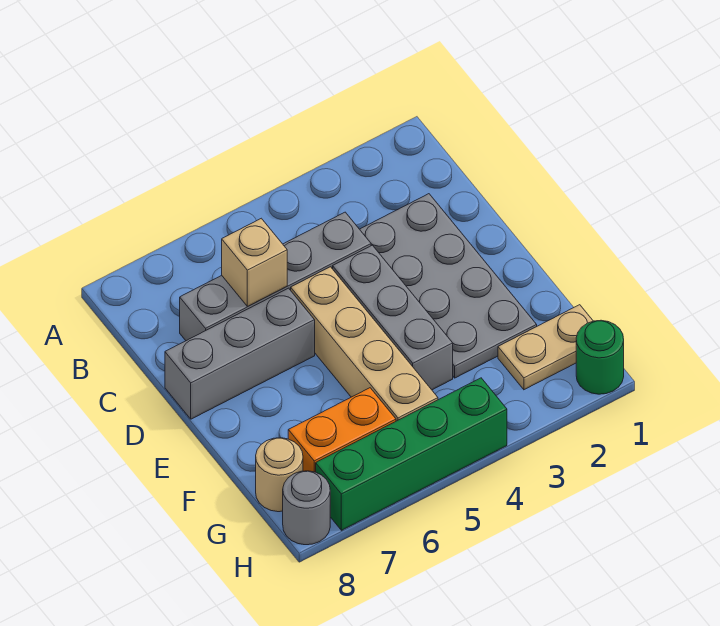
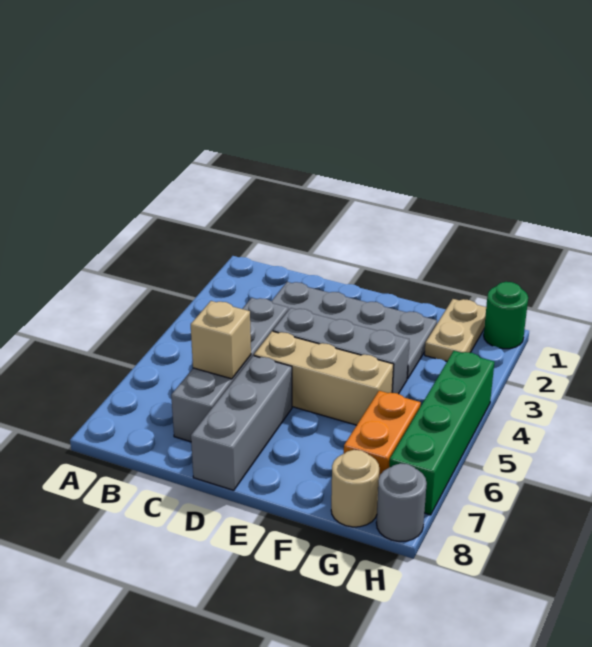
tan 1x4 brick [291,267,438,421] -> tan 1x3 brick [254,331,394,425]

